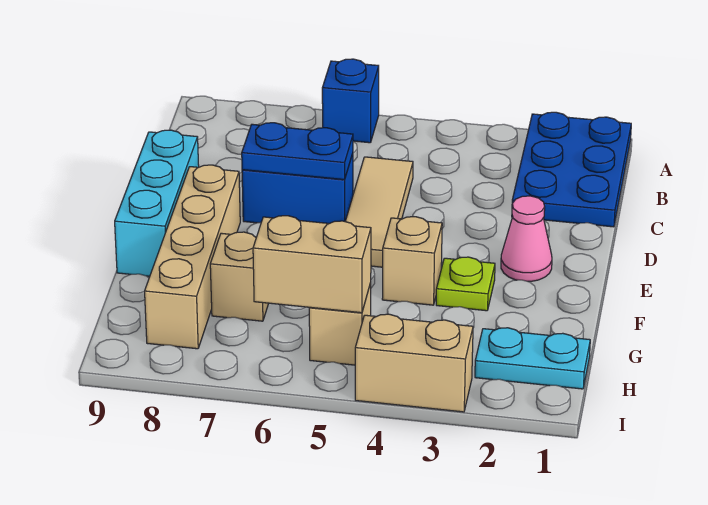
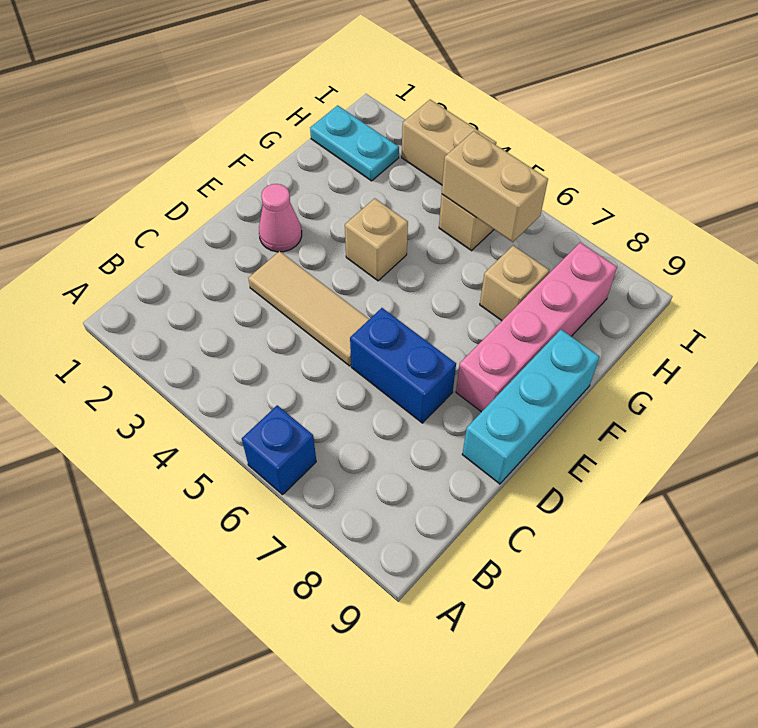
blue 2x3 plate [512,112,631,227] -> none
tan 1x3 tile [345,157,413,267] -> tan 1x3 tile turned to [248,251,369,366]
blue 1x2 plate [242,123,353,180] -> none
tan 1x4 brick [145,165,240,349] -> pink 1x4 brick [456,243,617,412]
lime 1x1 plate [436,257,495,311] -> none

